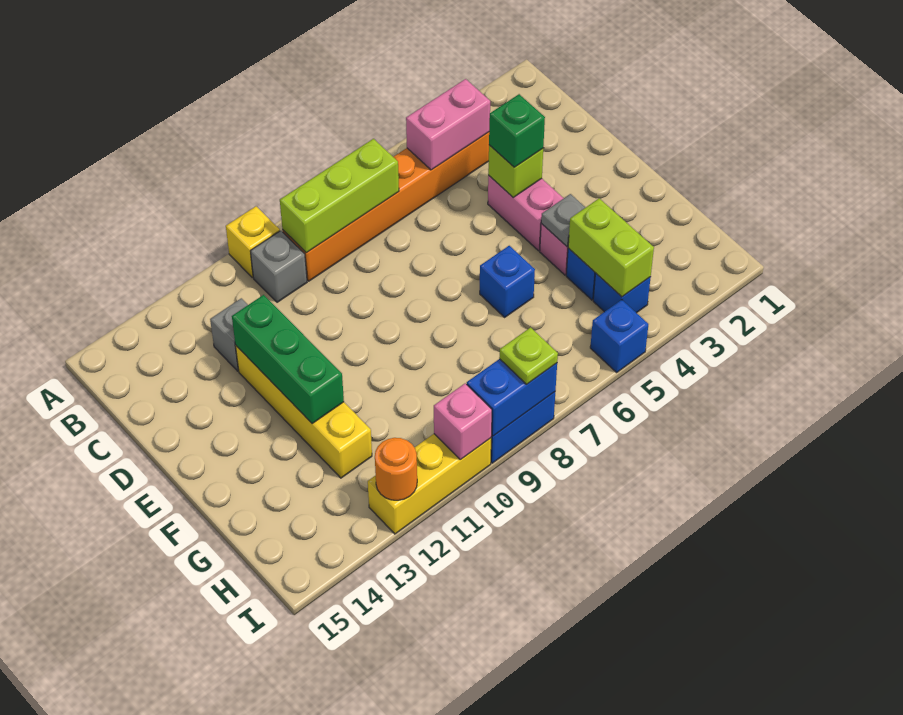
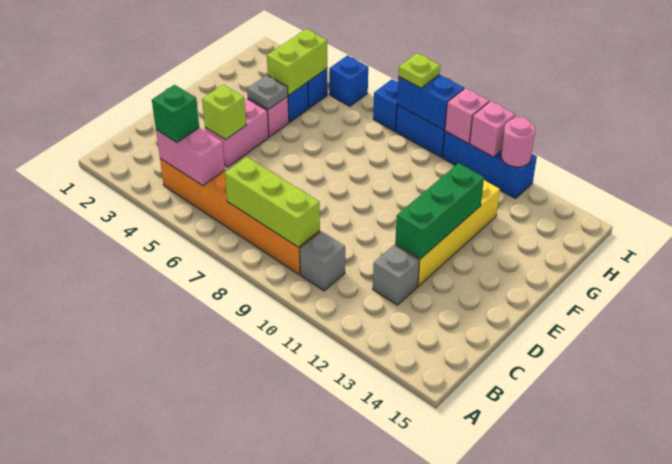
yellow 1x1 brick [226,206,280,278] -> none
green 1x1 brick [489,94,545,167] -> green 1x1 brick moved to [152,85,199,142]
blue 1x1 brick [480,246,535,317] -> blue 1x1 brick moved to [373,79,398,131]
yellow 1x3 brick [368,434,491,534] -> blue 1x3 brick [443,131,537,199]
none -> pink 1x1 brick [470,101,515,157]
orange 1x1 round brick [375,438,417,500] -> pink 1x1 round brick [501,117,535,167]

